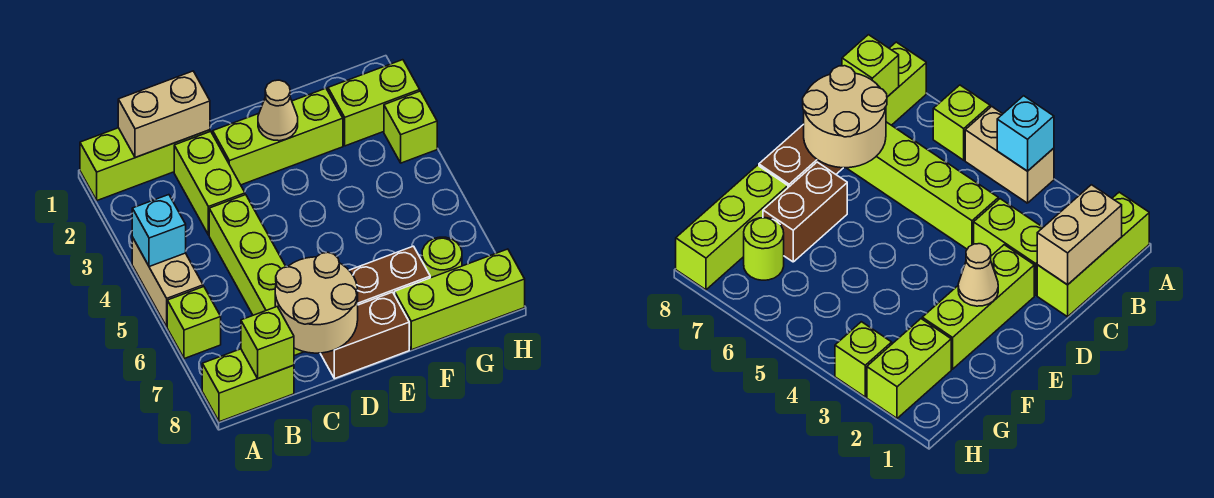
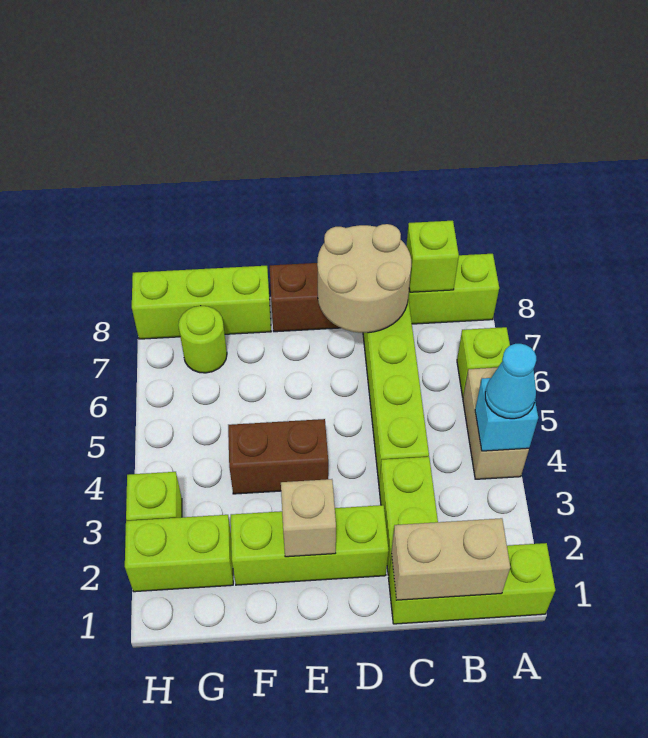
none -> cyan 1x1 cone [485,344,536,419]
tan 1x1 cone [258,80,298,141] -> tan 1x1 brick [281,479,336,557]
brown 1x2 brick [349,246,430,305] -> brown 1x2 brick moved to [228,419,328,494]

